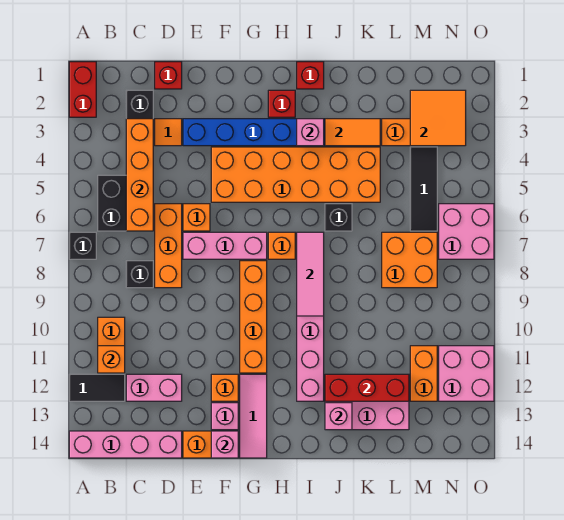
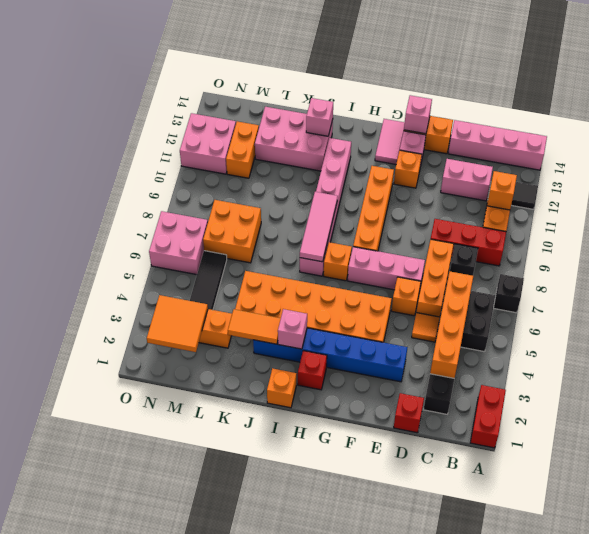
orange 1x1 tile [155,119,182,146] -> orange 1x1 tile moved to [412,313,440,342]
pink 1x3 tile [240,374,267,458] -> pink 1x2 tile [375,119,405,164]
red 1x1 brick [297,62,324,89] -> orange 1x1 brick [267,368,296,408]
black 1x1 brick [325,204,352,231] -> none
red 1x3 brick [325,374,409,401] -> red 1x3 brick moved to [431,219,506,266]

